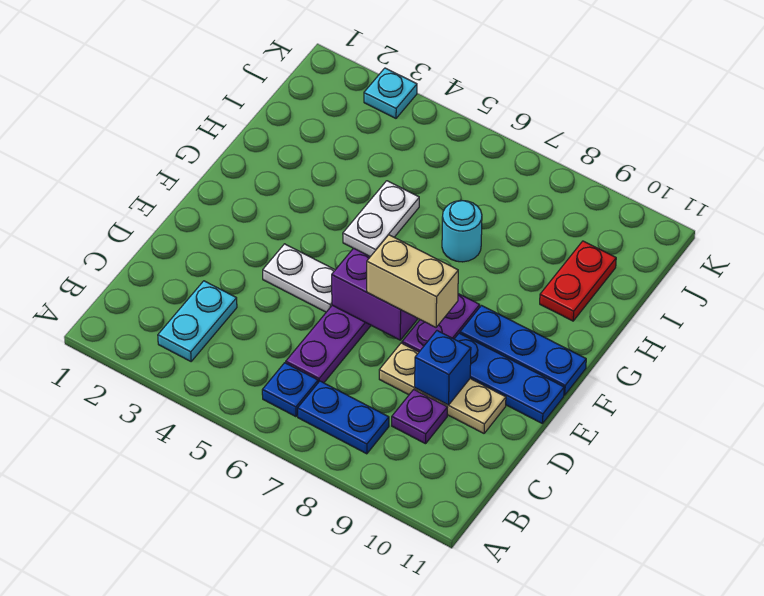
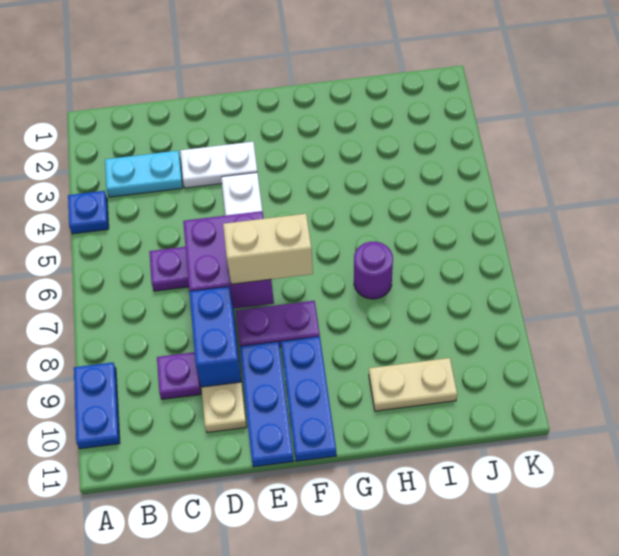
blue 1x1 plate [262,363,318,417] -> blue 1x1 plate moved to [68,191,109,234]
blue 1x2 plate [298,381,389,454] -> blue 1x2 plate moved to [74,362,120,449]
blue 1x1 brick [415,331,471,405] -> blue 1x2 brick [189,287,241,387]
purple 1x2 brick [332,248,418,340] -> purple 2x2 brick [183,211,274,309]
tan 1x2 brick [367,235,458,327] -> tan 1x2 brick turned to [223,214,313,284]
white 1x2 plate [343,181,419,257] -> white 1x2 plate moved to [180,142,257,188]
cyan 1x1 round brick [442,200,482,262] -> purple 1x1 round brick [354,242,393,299]
red 1x2 plate [540,241,616,321] -> tan 1x2 plate [369,358,457,411]
cyan 1x1 plate [364,68,417,118] -> none

